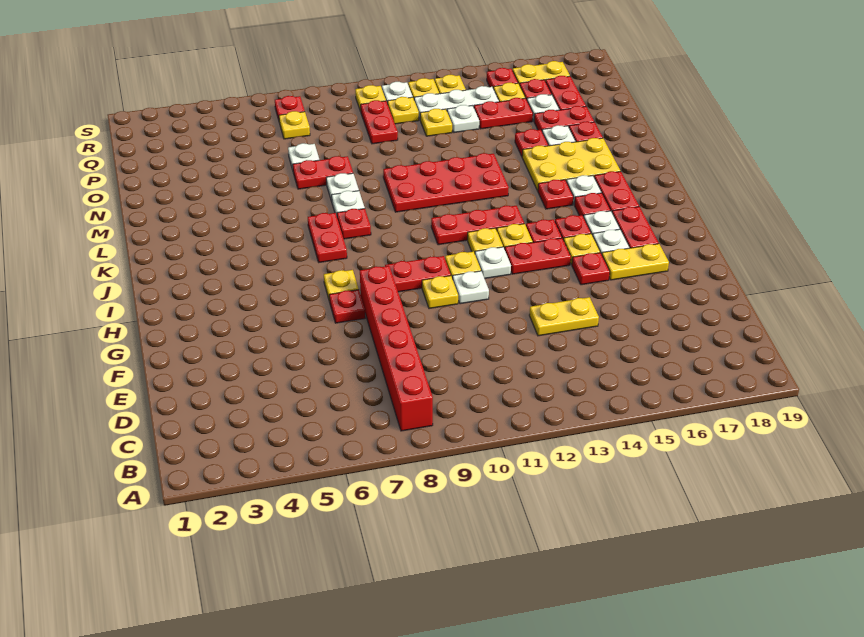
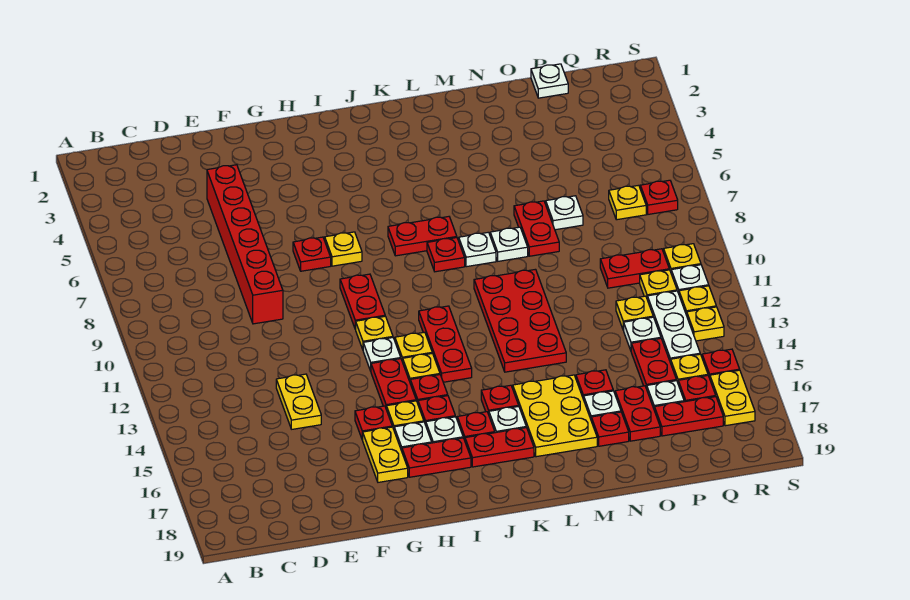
red 1x6 brick [360,266,433,431] -> red 1x6 brick turned to [207,165,283,324]
yellow 1x1 plate [422,276,458,309] -> none
white 1x1 plate [453,271,489,304] -> white 1x1 plate moved to [531,64,568,98]

